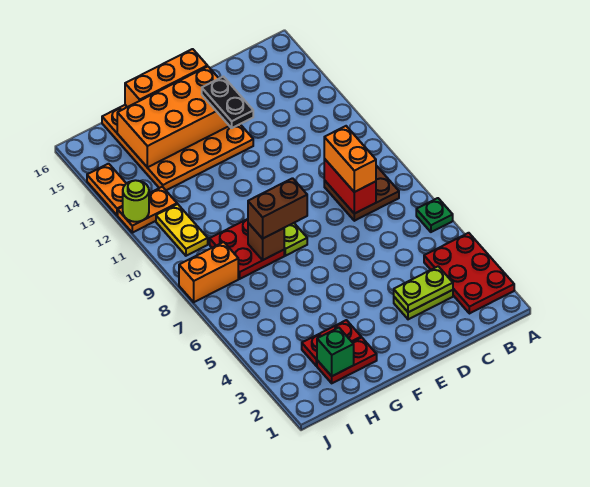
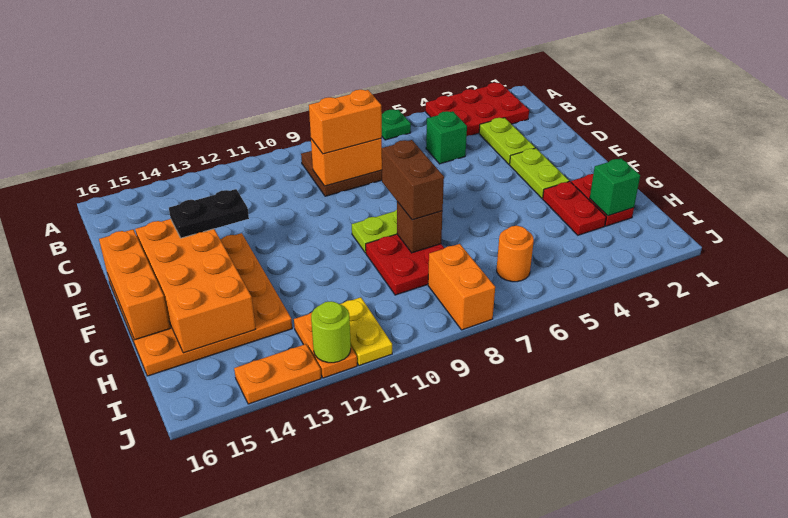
lime 1x2 plate [394,266,453,312] -> lime 1x2 plate moved to [510,148,569,198]
none -> green 1x1 brick [426,111,467,164]
red 1x2 brick [324,159,376,214] -> orange 1x2 brick [311,138,382,186]
none -> orange 1x1 round brick [497,226,534,282]
yellow 1x2 plate [156,204,208,256] -> yellow 1x2 plate turned to [341,297,392,366]

